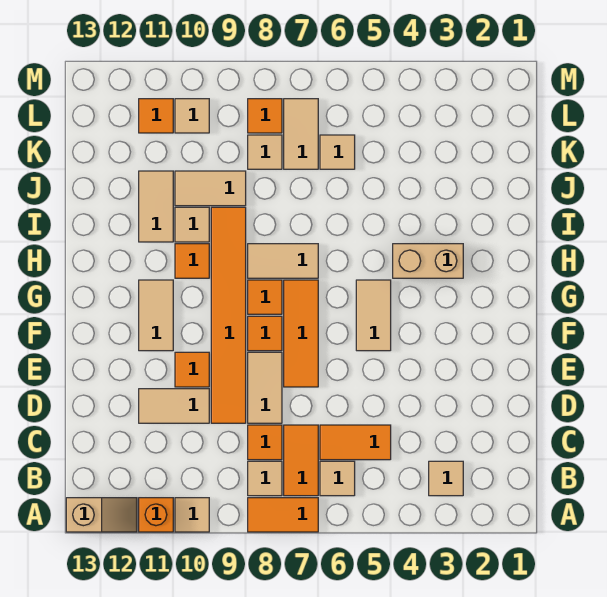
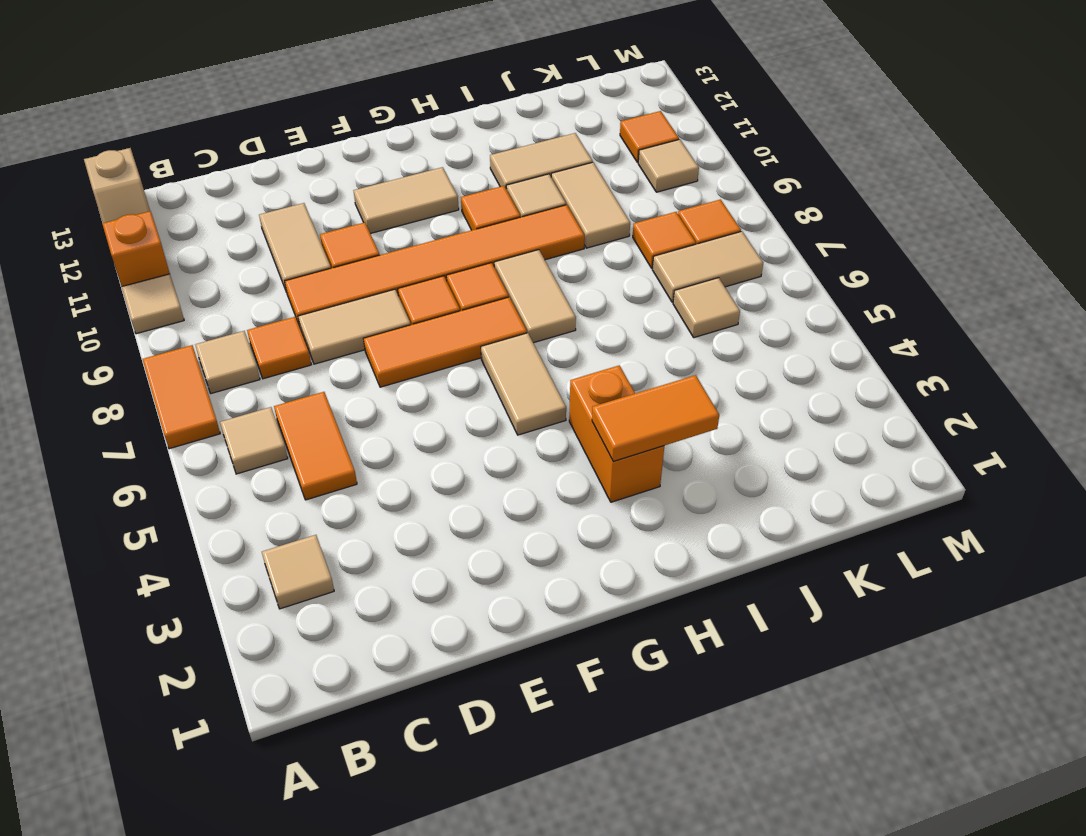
orange 1x2 tile [284,425,318,496] -> orange 1x2 tile moved to [592,375,719,461]
tan 1x2 tile [356,280,391,351] -> tan 1x2 tile turned to [481,333,566,435]
tan 1x2 brick [393,244,463,278] -> orange 1x2 brick [569,365,664,502]
tan 1x1 tile [248,135,282,169] -> orange 1x1 tile [633,212,696,268]

